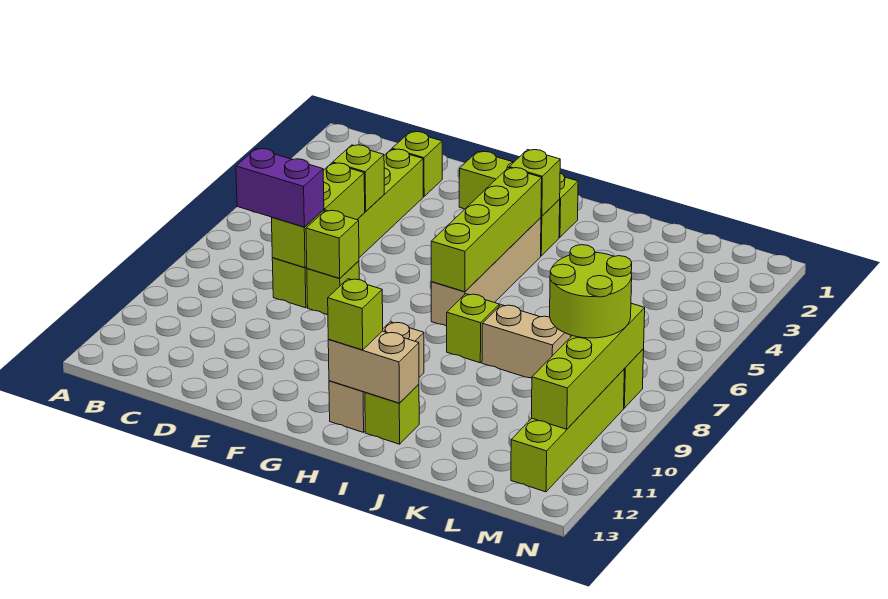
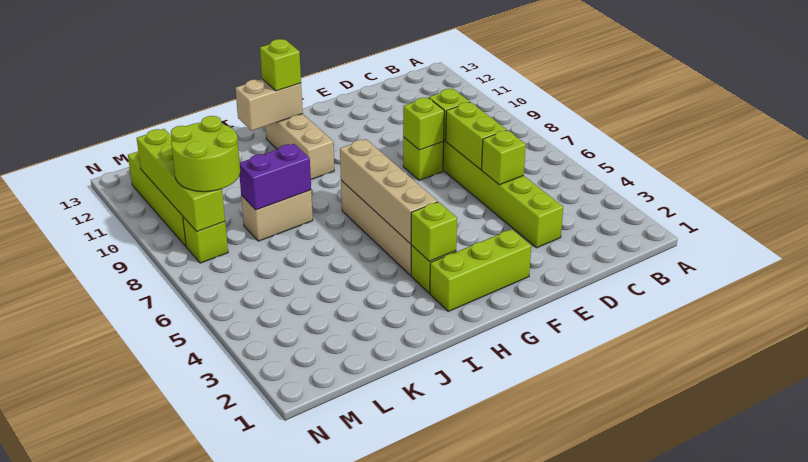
purple 1x2 brick [236,149,324,227] -> purple 1x2 brick moved to [239,144,311,210]
lime 1x1 brick [392,132,442,197] -> none
lime 1x4 brick [431,168,542,292] -> tan 1x4 brick [340,139,438,244]
lime 1x1 brick [447,294,499,363] -> none
lime 1x1 brick [365,384,419,444] -> none

